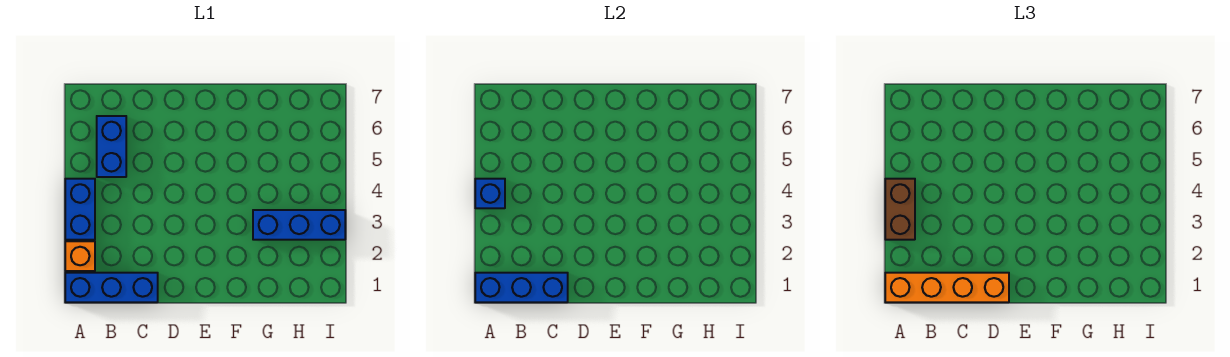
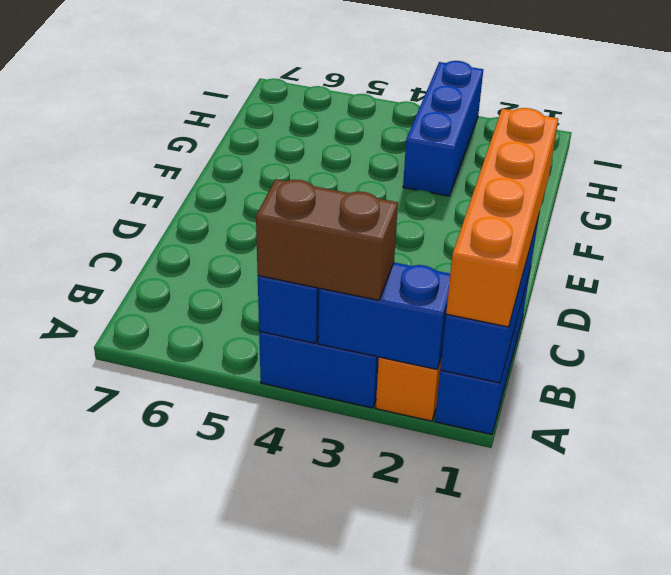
blue 1x2 brick [97,116,126,177] -> blue 1x2 brick moved to [318,262,450,369]

